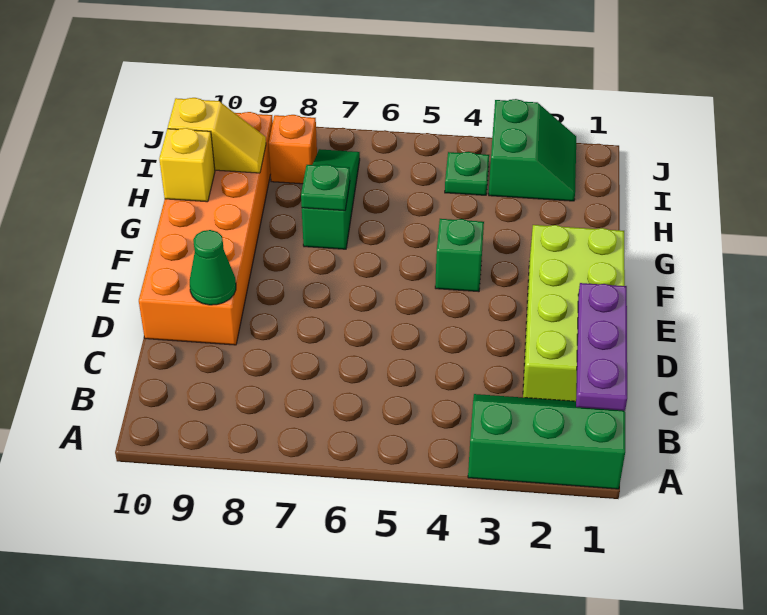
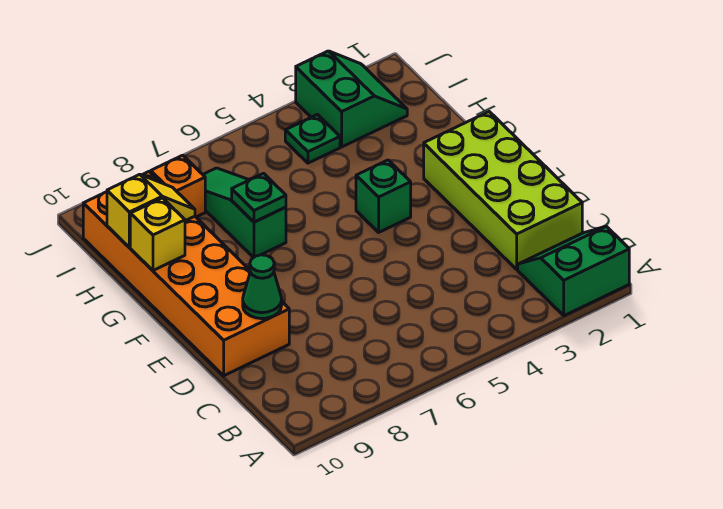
green 2x3 slope [468,394,625,489] -> green 2x2 slope [518,226,629,316]
purple 1x3 plate [576,283,627,411] -> none

